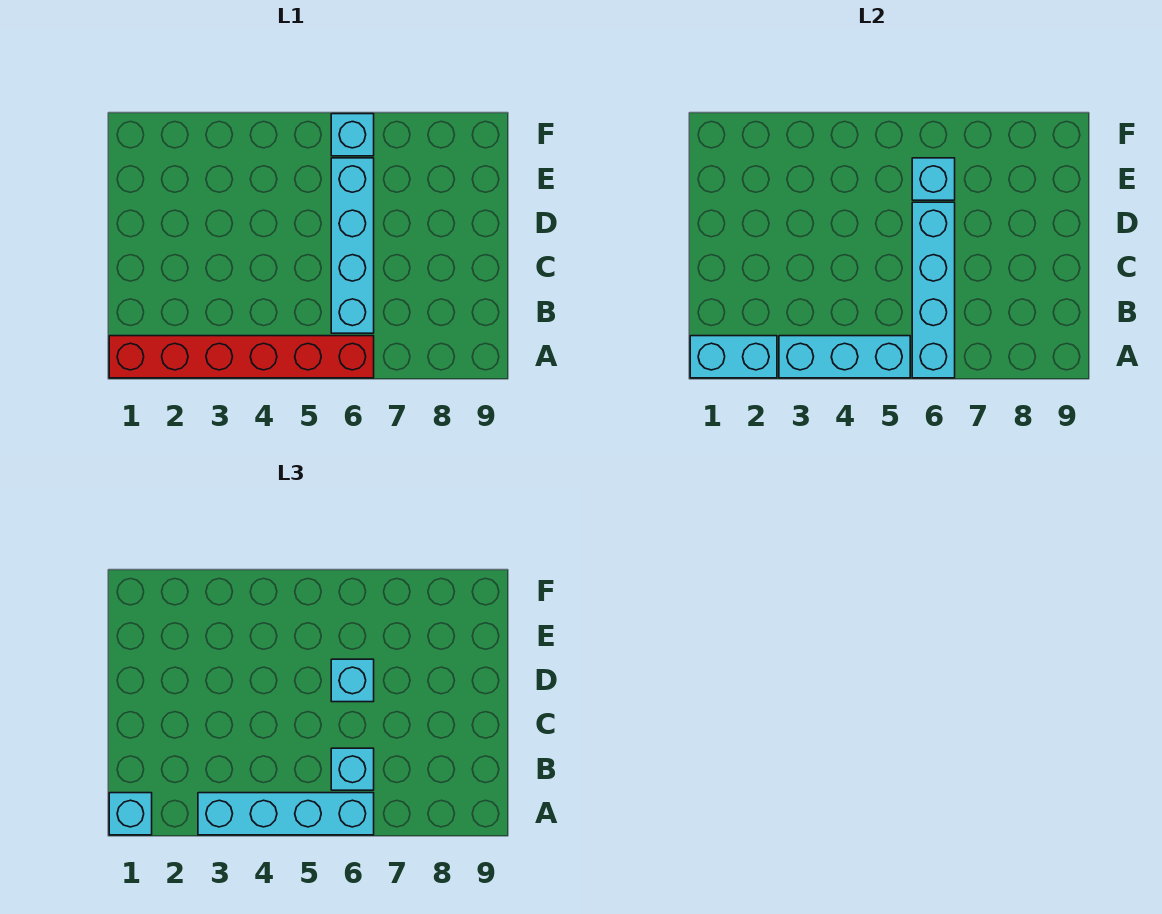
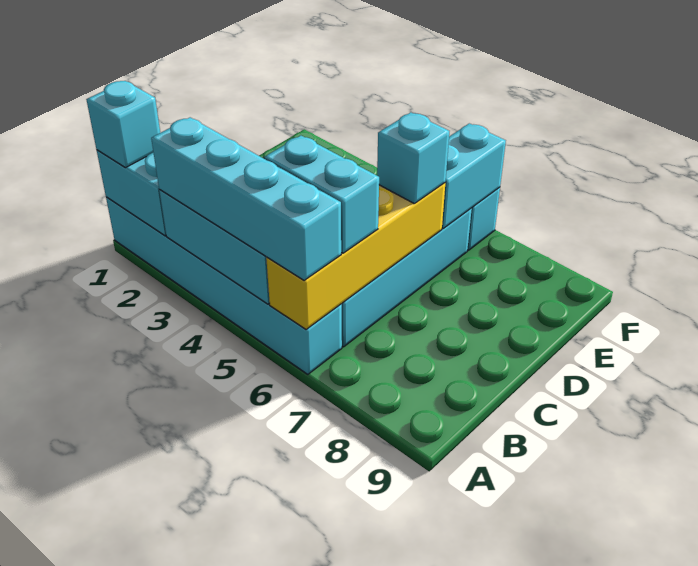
red 1x6 brick [109,336,374,378] -> cyan 1x6 brick [106,197,342,374]
cyan 1x4 brick [912,202,955,378] -> yellow 1x4 brick [266,183,445,329]
cyan 1x1 brick [331,748,374,790] -> cyan 1x2 brick [264,136,379,253]
cyan 1x1 brick [912,158,955,200] -> cyan 1x2 brick [442,123,506,229]

